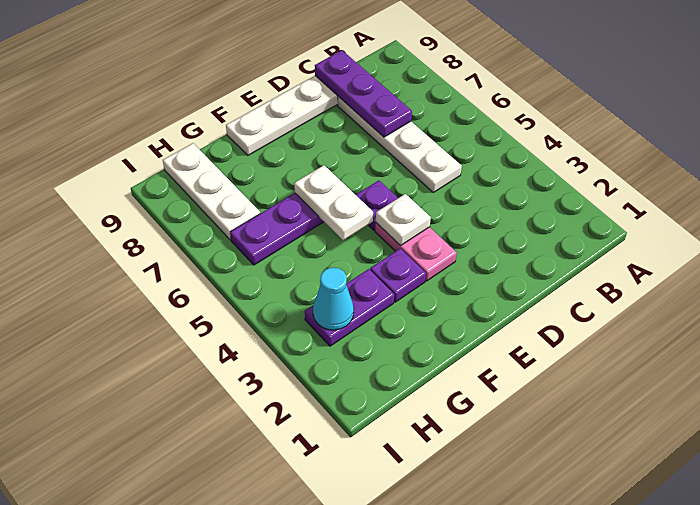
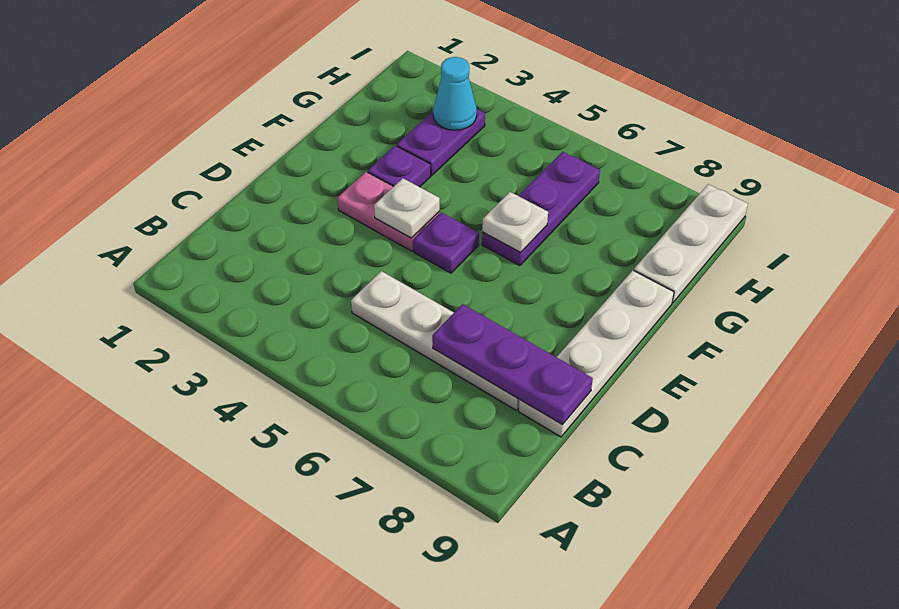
white 1x2 plate [294,165,373,240] -> white 1x1 plate [482,192,548,252]
white 1x3 plate [163,143,260,240] -> white 1x3 plate turned to [634,184,748,303]

